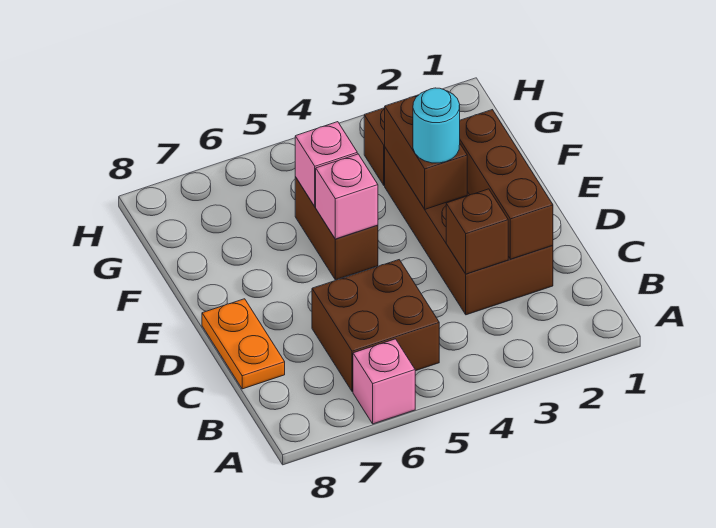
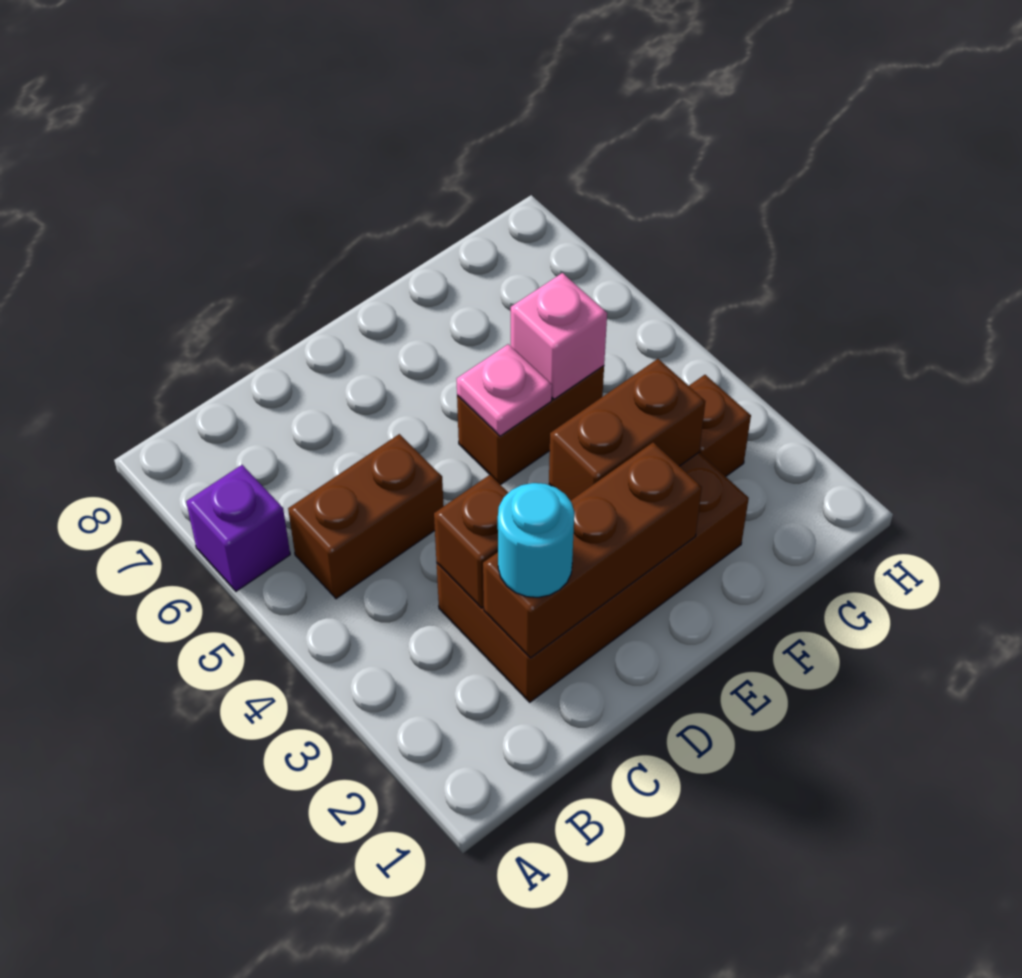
pink 1x1 brick [353,339,415,424] -> purple 1x1 brick [186,465,290,591]
brown 2x2 brick [312,260,439,392] -> brown 1x2 brick [288,434,444,599]
orange 1x2 plate [202,299,285,389] -> none
cyan 1x1 round brick [413,88,460,163] -> cyan 1x1 round brick moved to [498,483,574,597]
pink 1x1 brick [316,154,378,239] -> pink 1x1 plate [457,344,552,436]

